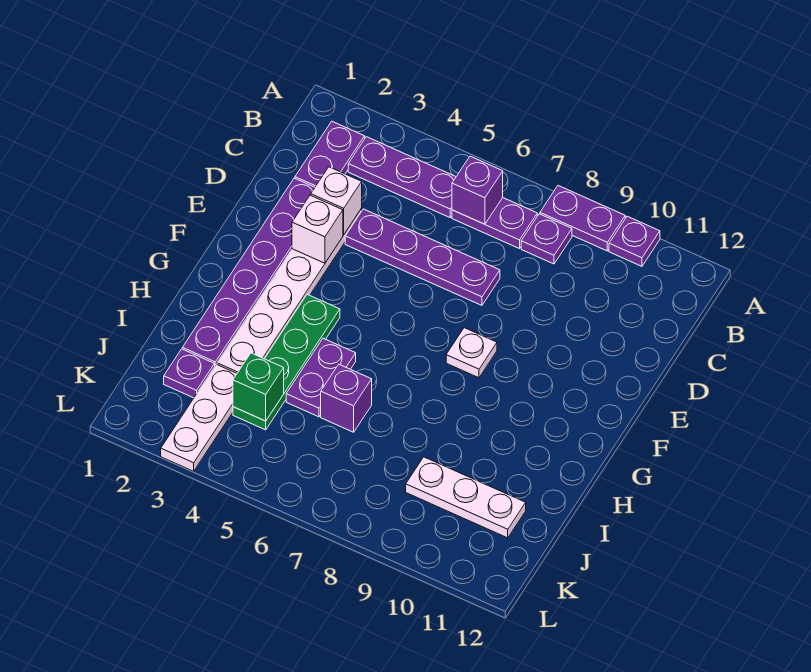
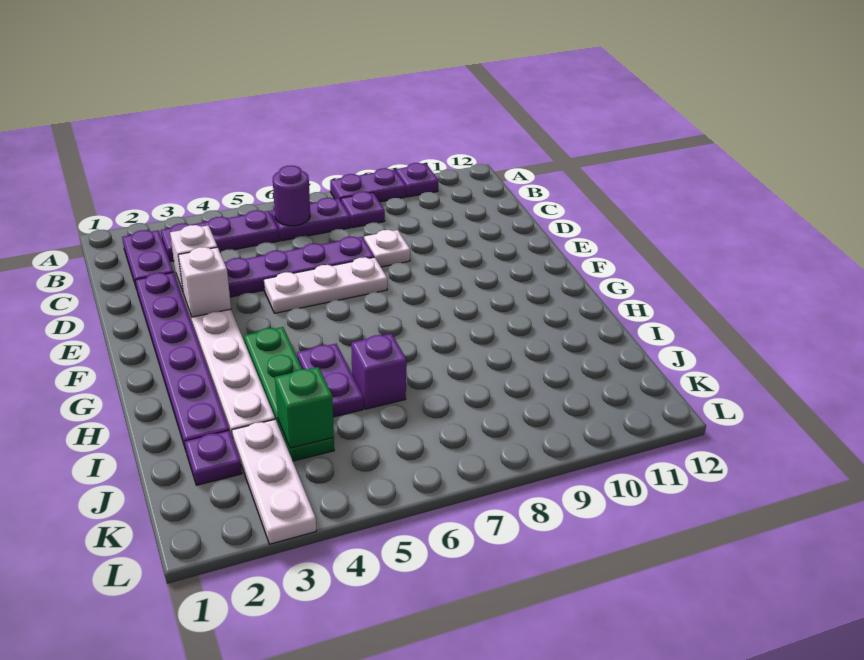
purple 1x1 brick [452,156,503,224] -> purple 1x1 round brick [273,166,310,226]
white 1x1 plate [446,328,497,378] -> white 1x1 plate moved to [364,230,410,267]
white 1x3 plate [406,457,526,538] -> white 1x3 plate moved to [264,257,387,313]

